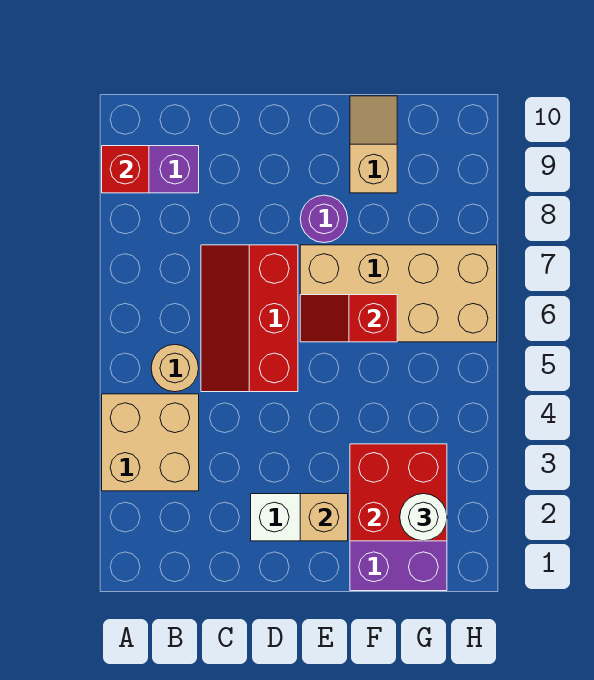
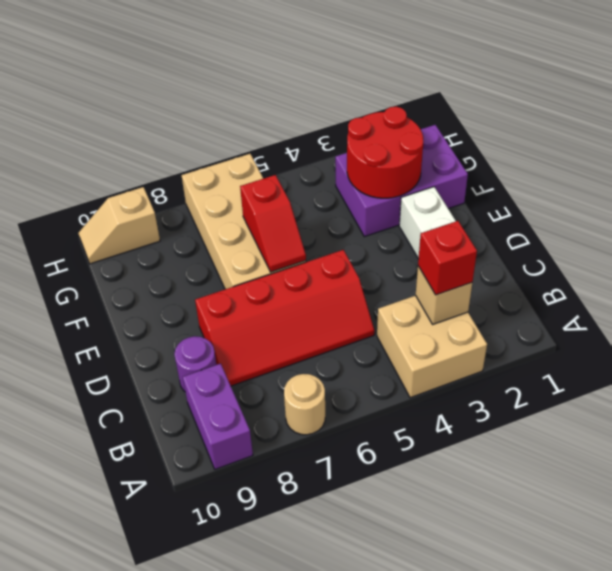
red 1x1 brick [102,146,149,193] -> red 1x1 brick moved to [418,221,477,295]
tan 1x1 round brick [151,344,199,392] -> tan 1x1 round brick moved to [284,374,325,435]
red 2x3 slope [201,245,298,392] -> red 2x4 slope [195,250,374,386]
tan 1x1 brick [300,494,348,541] -> tan 1x1 brick moved to [416,266,472,324]
purple 1x1 round brick [300,195,348,243] -> purple 1x1 round brick moved to [174,336,216,391]
red 2x2 brick [350,444,447,541] -> red 2x2 round brick [347,107,423,198]
tan 1x2 slope [350,96,397,193] -> tan 1x2 slope moved to [78,187,160,264]
white 1x1 round brick [400,494,447,541] -> none

